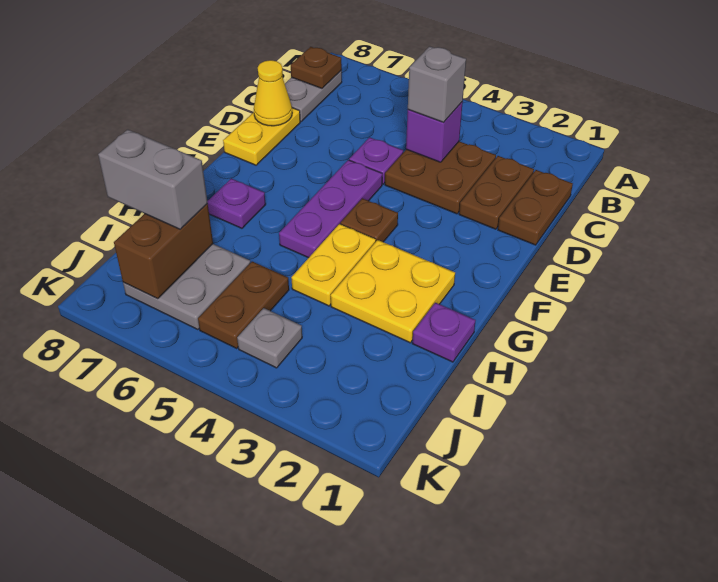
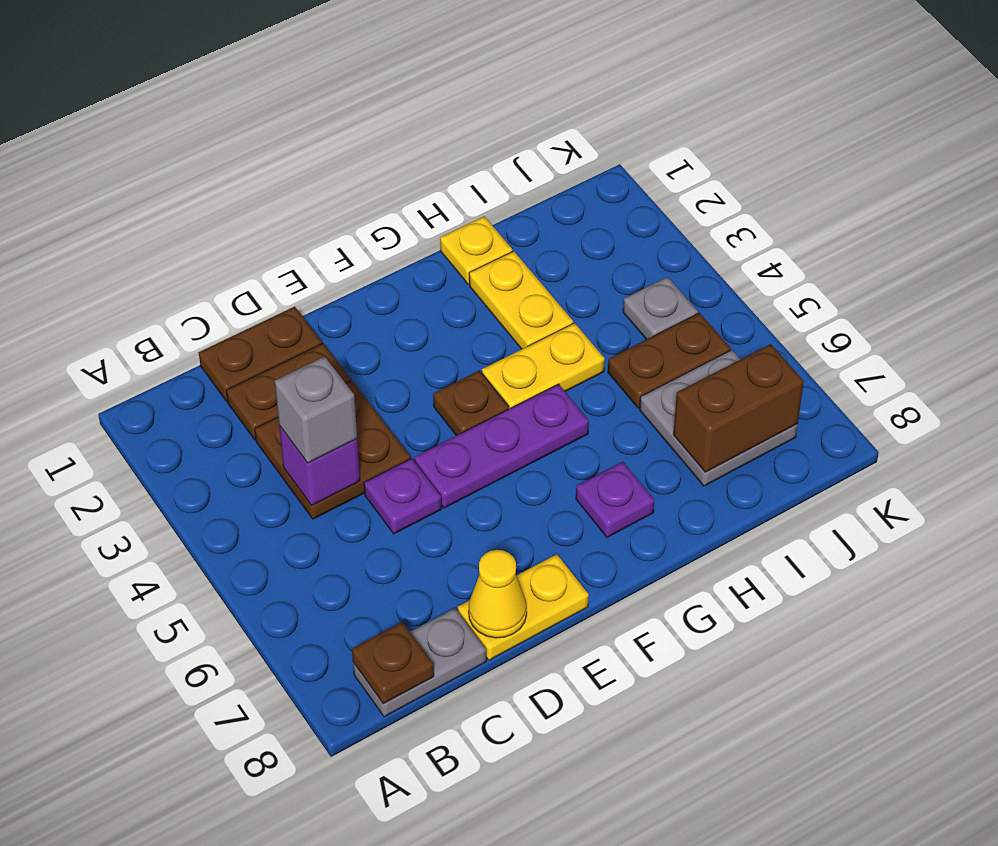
yellow 2x2 plate [331,240,455,343] -> yellow 1x2 plate [469,251,573,349]
purple 1x1 plate [412,303,476,362] -> yellow 1x1 plate [440,216,512,284]
grey 1x2 brick [98,130,208,229] -> none

